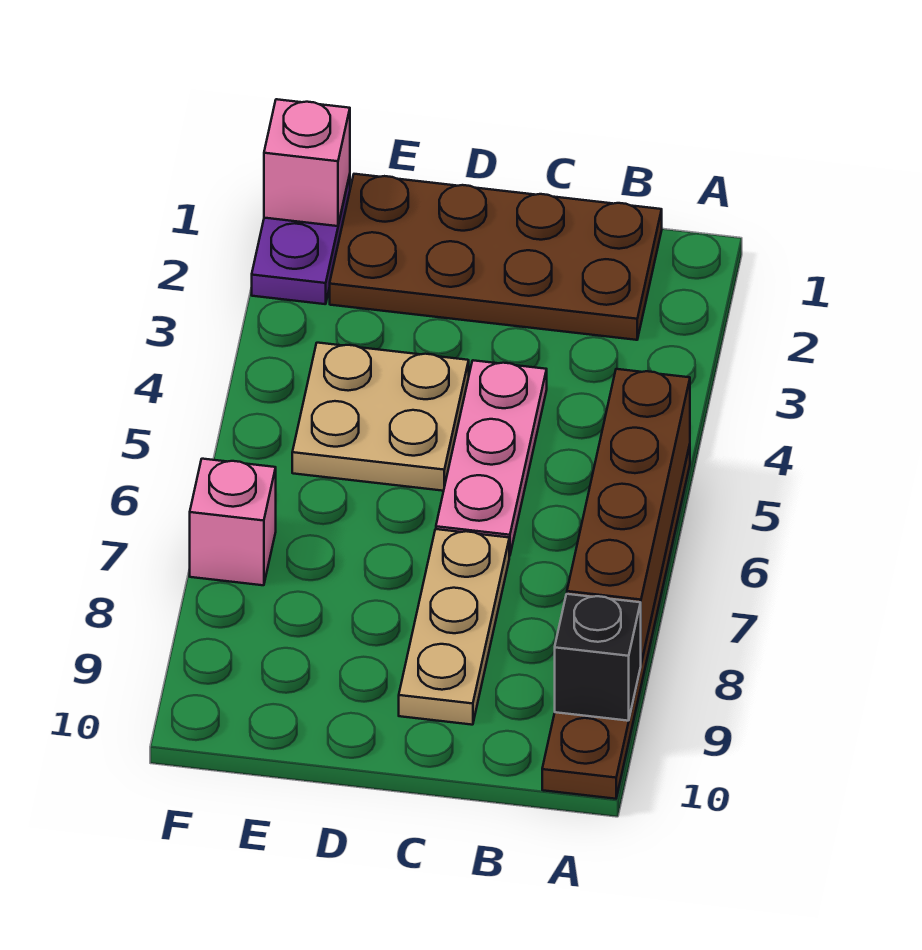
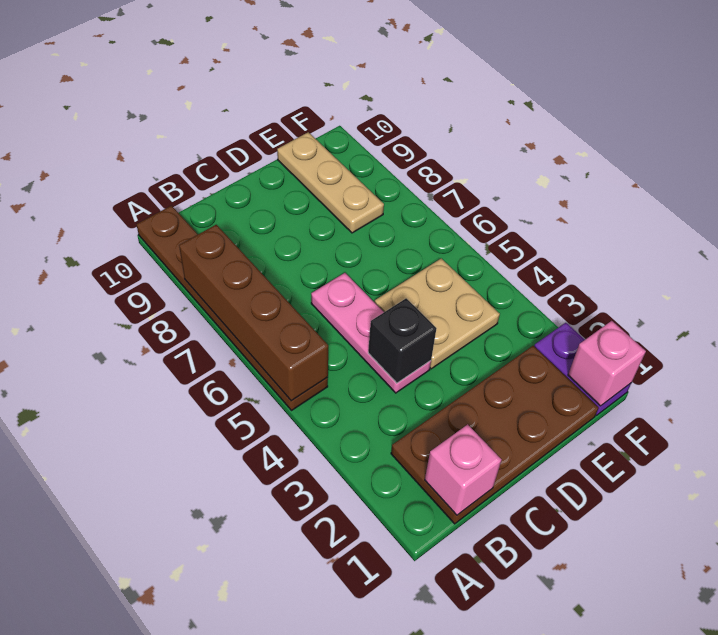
black 1x1 brick [555,594,641,721] -> black 1x1 brick moved to [368,298,436,383]
tan 1x3 plate [399,529,509,725] -> tan 1x3 plate moved to [277,132,384,233]
pink 1x1 brick [190,459,276,585] -> pink 1x1 brick moved to [425,424,502,515]

